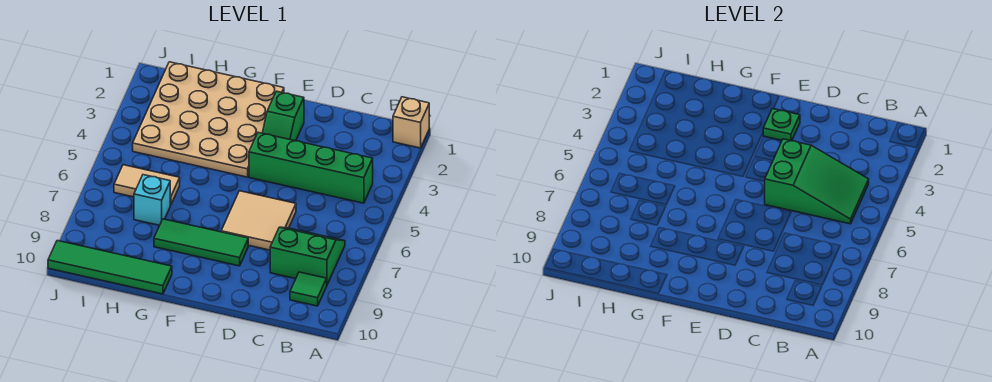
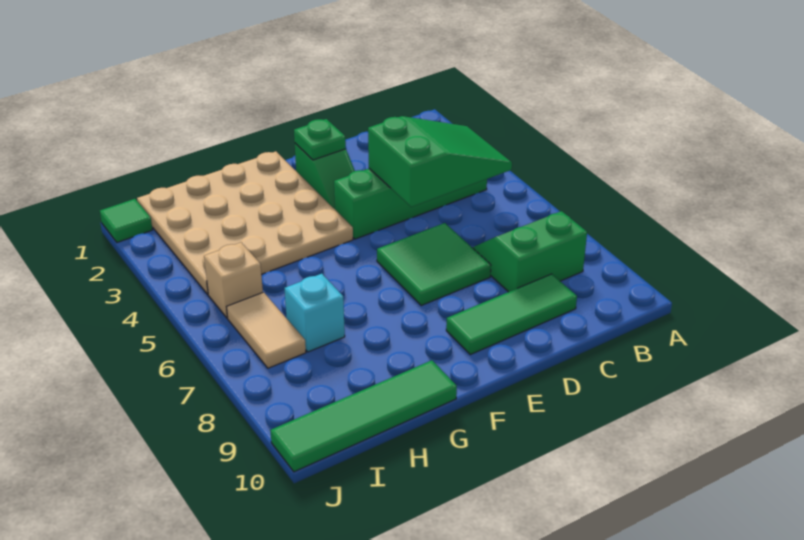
tan 1x1 brick [393,97,429,148] -> tan 1x1 brick moved to [204,242,263,318]
green 1x1 tile [290,272,327,306] -> green 1x1 tile moved to [100,199,153,242]
tan 2x2 tile [221,191,296,250] -> green 2x2 tile [377,223,491,305]
green 1x3 tile [154,219,248,266] -> green 1x3 tile moved to [446,274,577,355]
tan 1x2 tile [114,165,180,205] -> tan 1x2 tile turned to [227,292,306,368]

